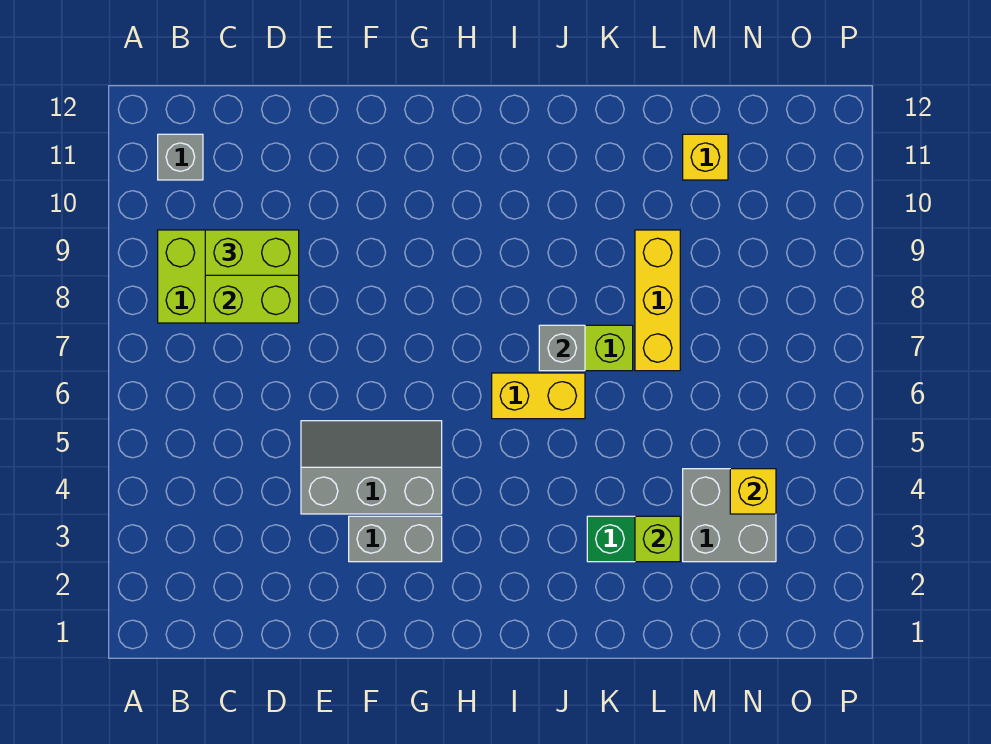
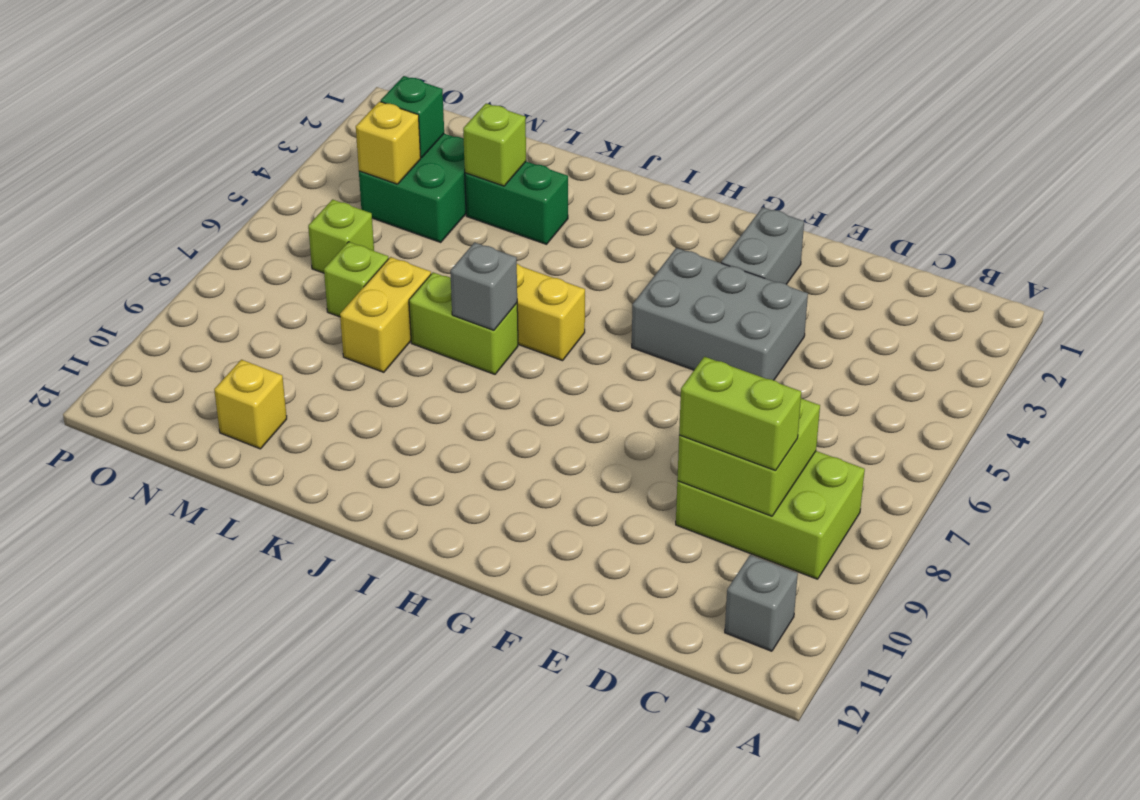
grey 2x3 slope [301,421,442,514] -> grey 2x3 brick [632,248,808,380]
grey 1x2 brick [349,516,442,562] -> grey 1x2 brick turned to [721,207,804,284]
yellow 1x3 brick [635,230,680,371] -> yellow 1x2 brick [340,257,431,372]
grey 2x2 brick [683,469,776,562] -> green 2x2 brick [359,134,466,242]
none -> lime 1x1 brick [324,242,389,317]
none -> green 1x1 brick [381,76,444,158]
none -> lime 1x1 brick [308,199,374,273]

